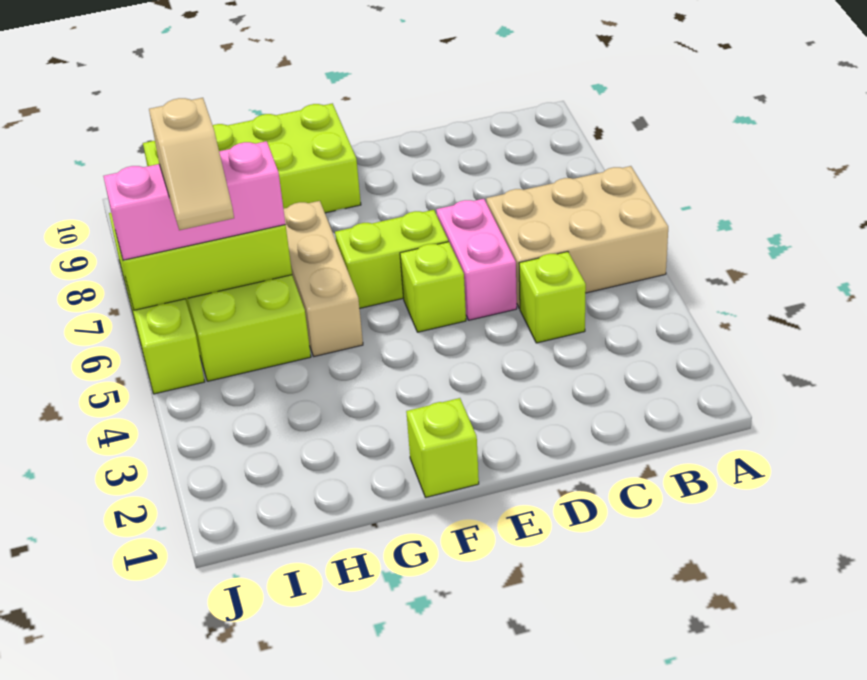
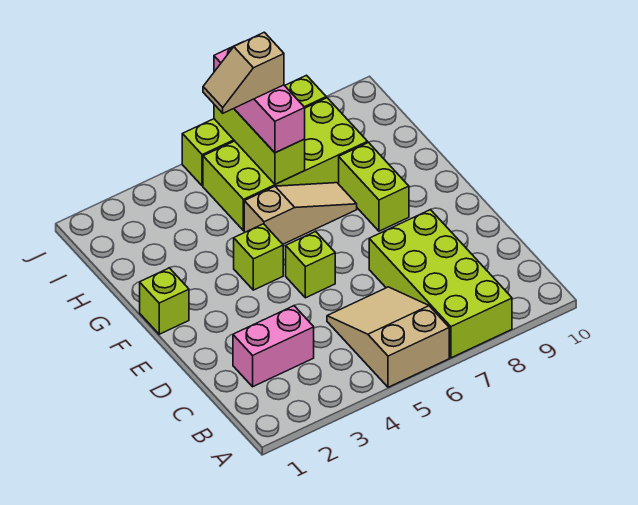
tan 2x3 brick [486,166,668,309] -> tan 2x3 slope [327,287,449,387]
lime 1x1 brick [519,252,586,343] -> lime 1x1 brick moved to [234,224,283,290]
pink 1x2 brick [436,199,517,320] -> pink 1x2 brick moved to [233,306,314,387]
lime 1x2 brick [335,210,448,308] -> lime 1x2 brick moved to [339,142,409,231]
lime 2x4 brick [143,103,361,213] -> lime 2x4 brick moved to [369,210,512,358]
tan 1x3 brick [284,201,363,356] -> tan 1x3 slope [244,183,357,244]

